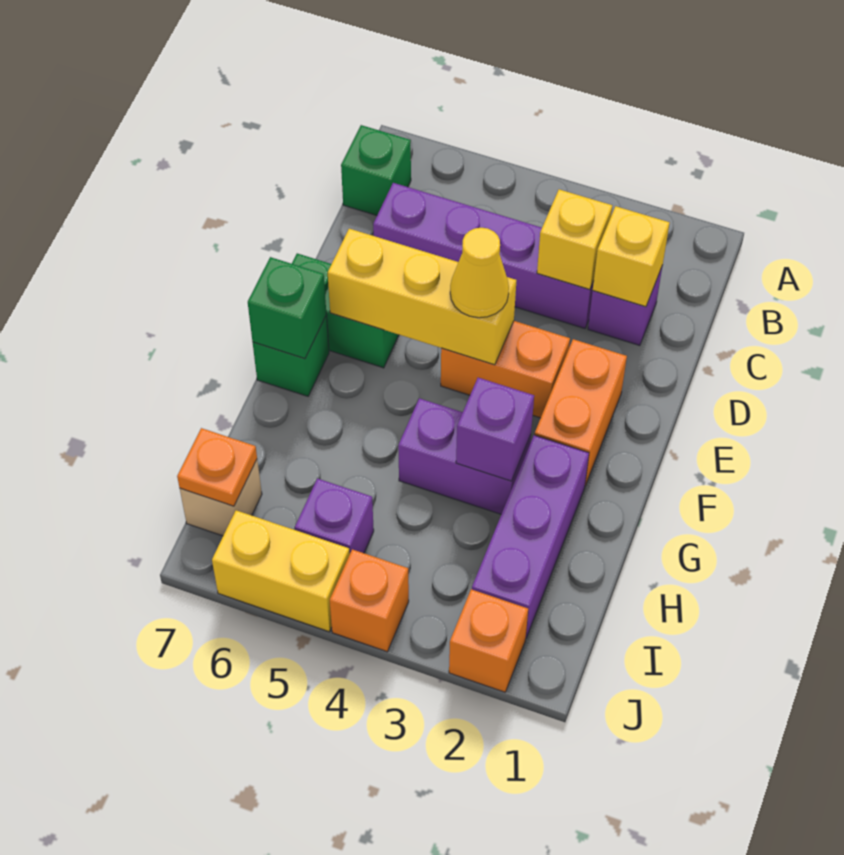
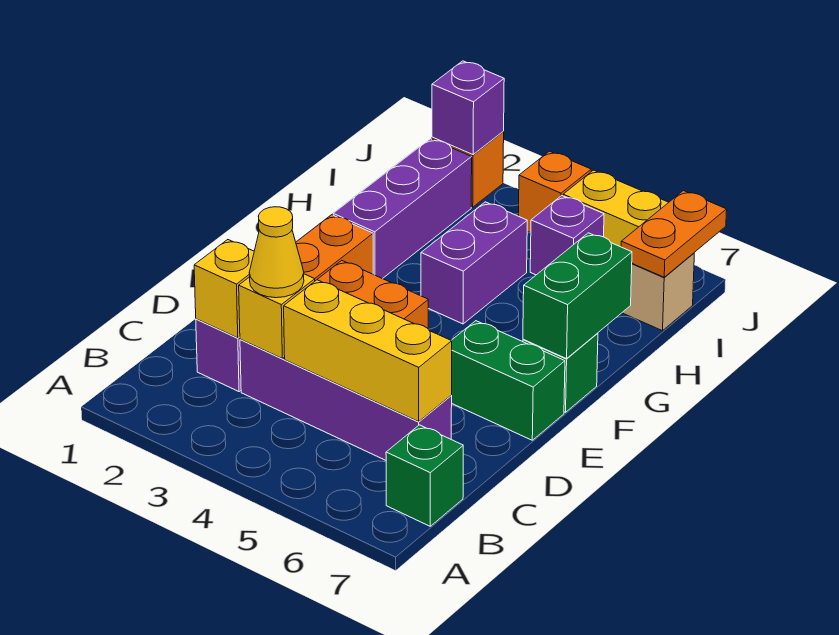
yellow 1x3 brick [328,229,517,365] -> yellow 1x3 brick moved to [284,280,452,422]
yellow 1x1 cone [450,228,509,318] -> yellow 1x1 cone moved to [249,207,304,298]
green 1x1 brick [248,257,326,359] -> green 1x2 brick [523,233,632,359]
purple 1x2 brick [398,398,531,514] -> purple 1x2 brick turned to [421,202,527,324]
purple 1x1 brick [456,378,534,481] -> purple 1x1 brick moved to [432,61,504,155]
orange 1x1 plate [177,428,257,506] -> orange 1x2 plate [621,191,727,277]

